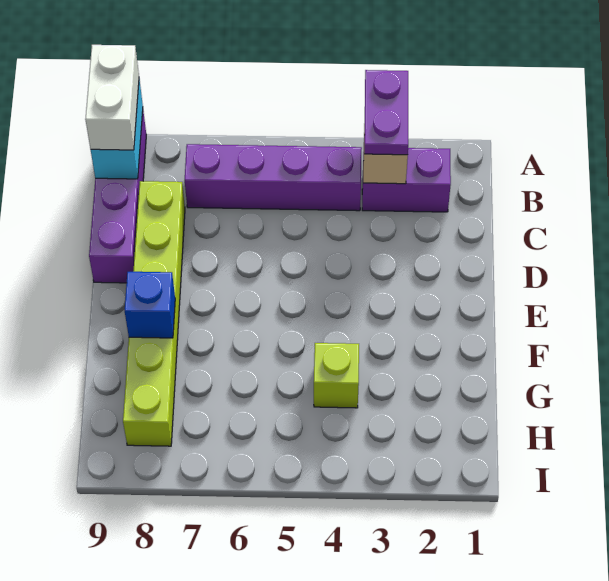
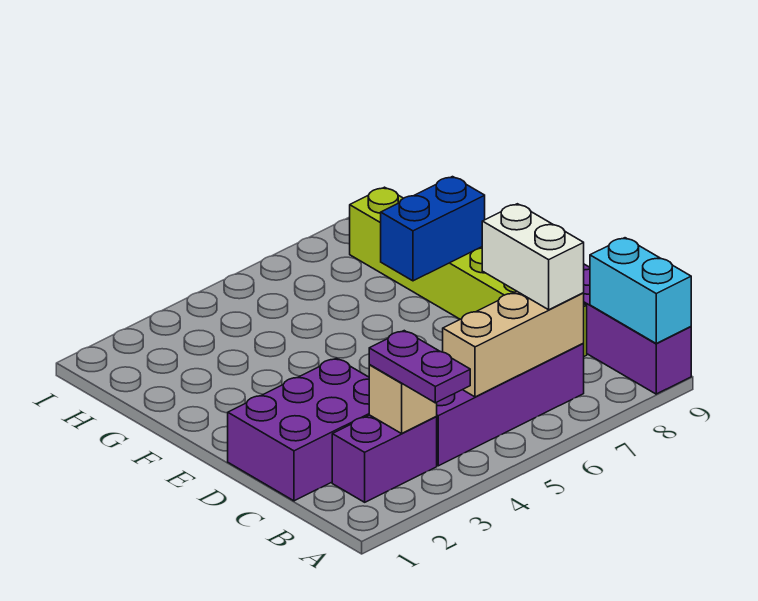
white 1x2 brick [85,45,139,150] -> white 1x2 brick moved to [482,204,584,310]
none -> tan 1x3 brick [443,291,584,397]
none -> purple 2x3 brick [228,358,369,501]
blue 1x1 brick [125,272,175,338] -> blue 1x2 brick [381,177,485,281]
lime 1x1 brick [314,343,359,408] -> none

